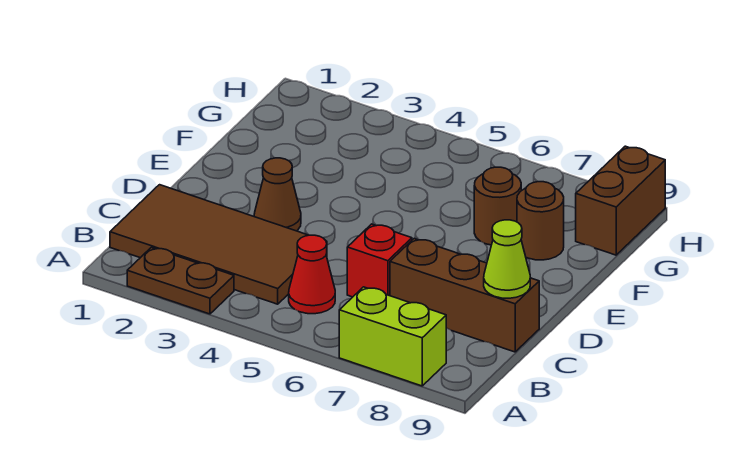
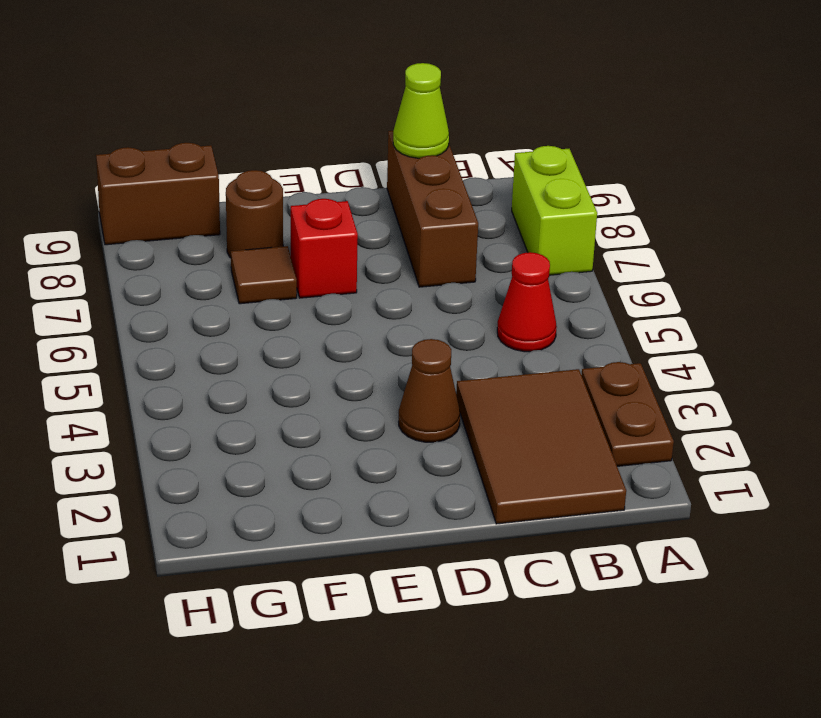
brown 2x4 tile [110,185,327,304] -> brown 2x3 tile [456,369,626,524]
red 1x1 brick [347,224,412,297] -> red 1x1 brick moved to [291,199,358,298]
brown 1x1 round brick [474,167,521,245] -> brown 1x1 tile [231,246,297,304]

